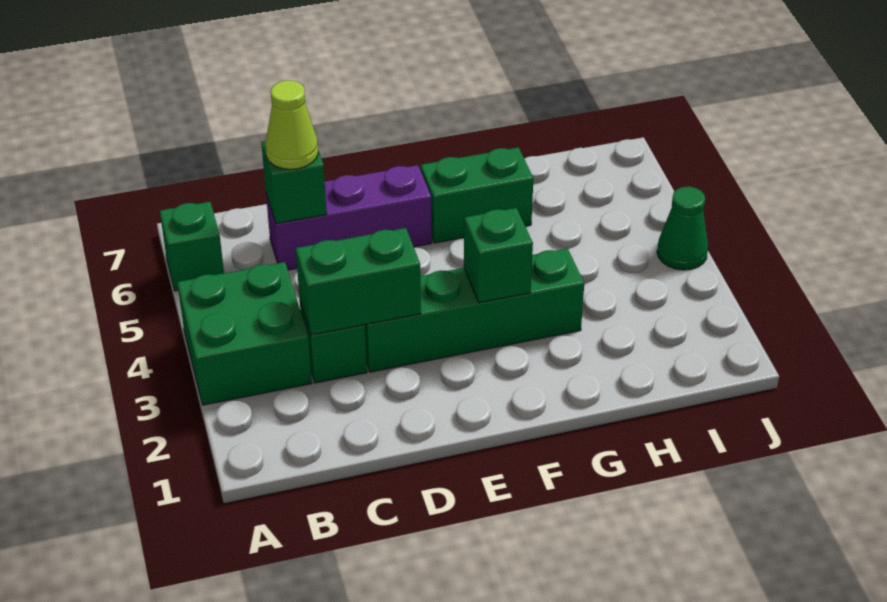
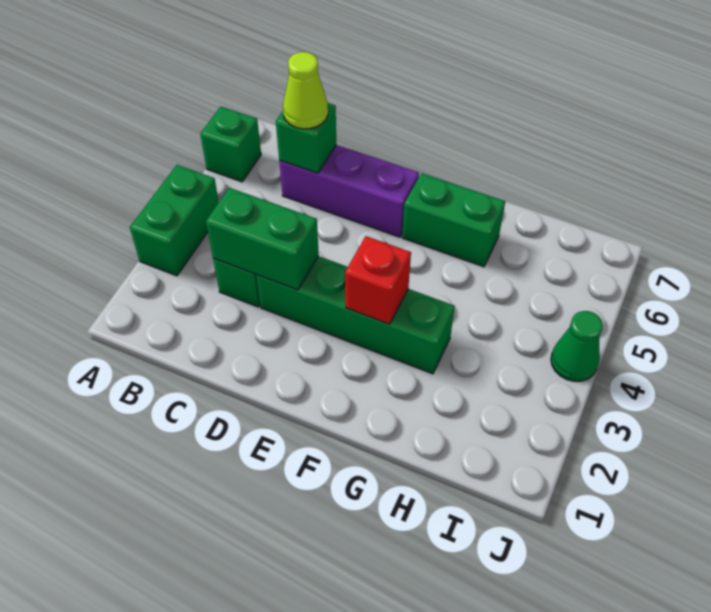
green 2x2 brick [177,262,312,405] -> green 1x2 brick [130,165,219,276]
green 1x1 brick [464,208,533,303] -> red 1x1 brick [345,236,411,324]

